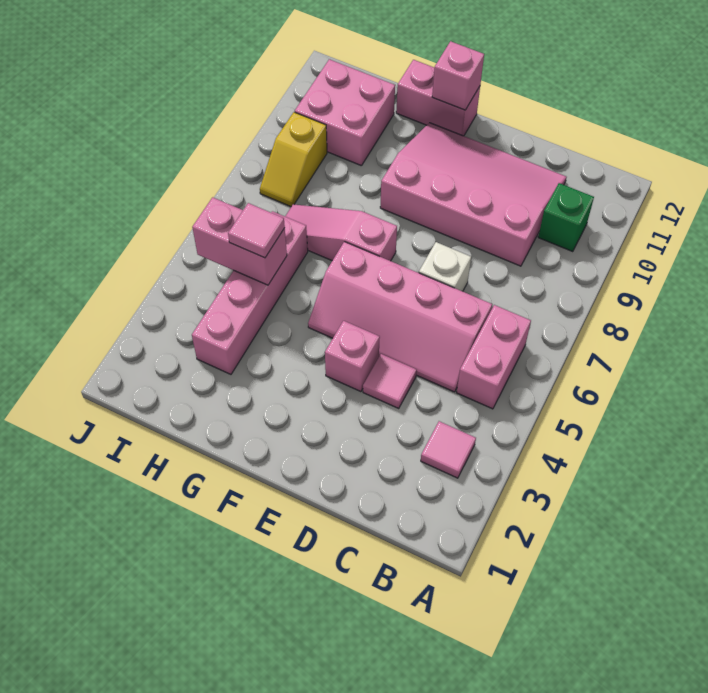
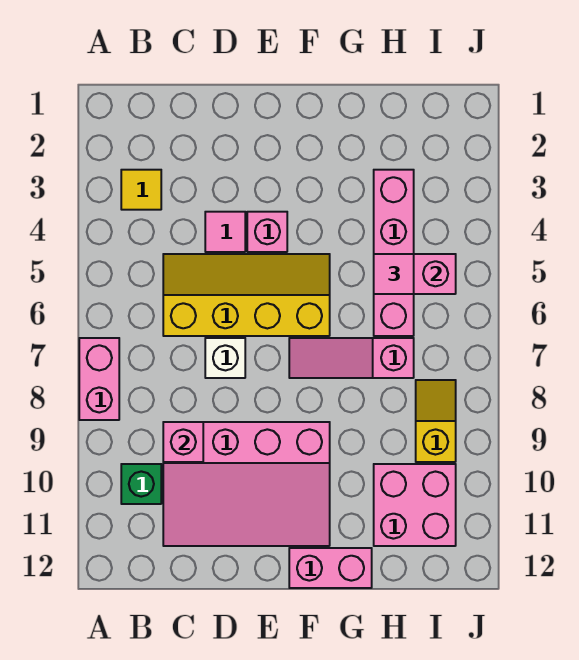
pink 1x1 tile [421,421,476,478] -> yellow 1x1 tile [121,170,161,210]
pink 1x2 brick [457,305,531,409] -> pink 1x2 brick moved to [79,338,119,420]
pink 2x4 slope [308,242,492,392] -> yellow 2x4 slope [163,254,330,336]
pink 1x3 slope [285,204,397,261] -> pink 1x3 slope turned to [289,338,414,378]
pink 1x1 brick [432,41,484,110] -> pink 1x1 brick moved to [163,422,203,462]

